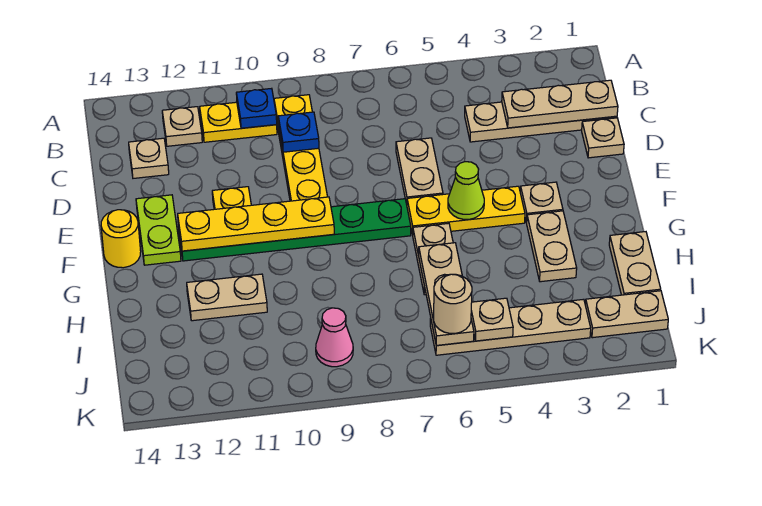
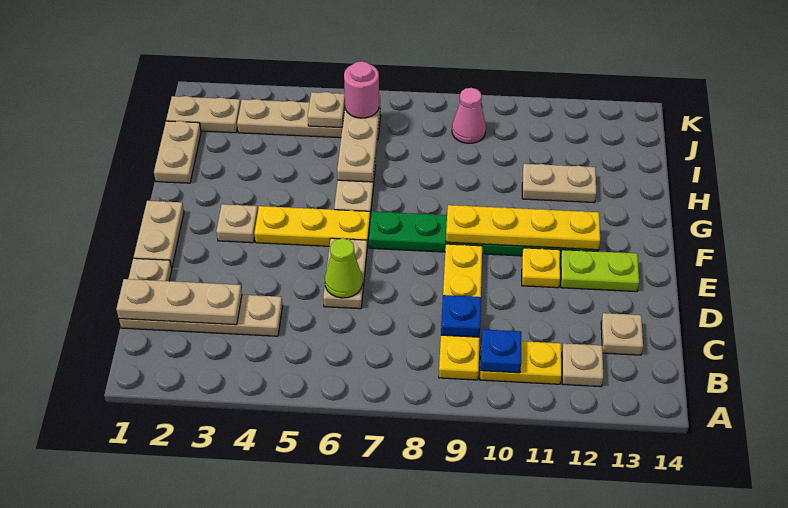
lime 1x2 plate [136,195,181,265] -> lime 1x2 plate turned to [560,250,639,292]
lime 1x1 cone [448,162,484,219] -> lime 1x1 cone moved to [325,238,363,298]
yellow 1x1 round brick [101,210,141,268] -> none
tan 1x2 plate [527,211,577,282] -> tan 1x2 plate moved to [134,201,184,268]
tan 1x1 round brick [434,274,472,334] -> pink 1x1 round brick [344,61,379,118]

